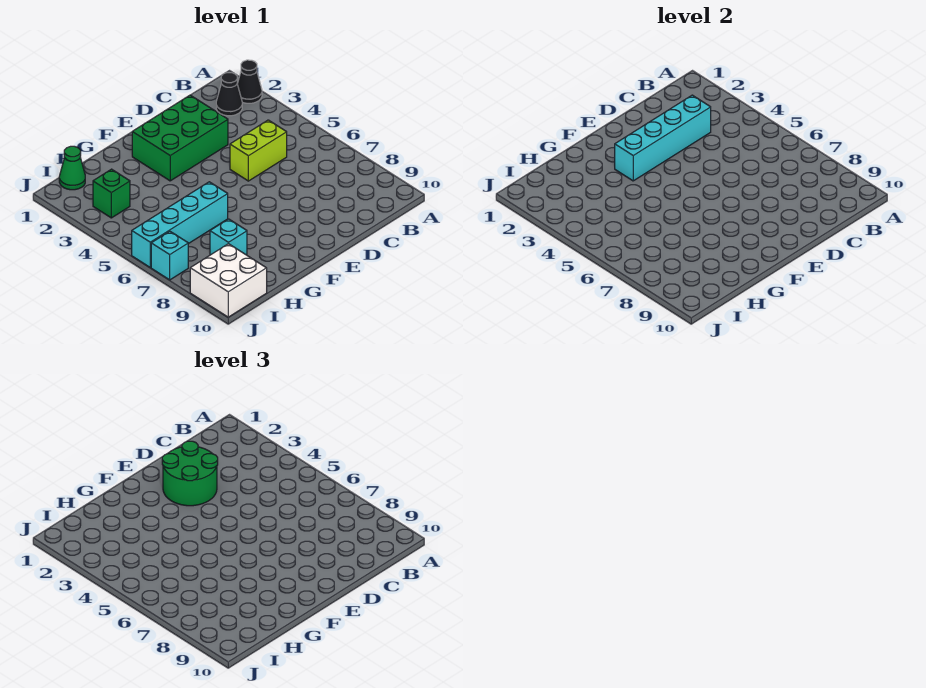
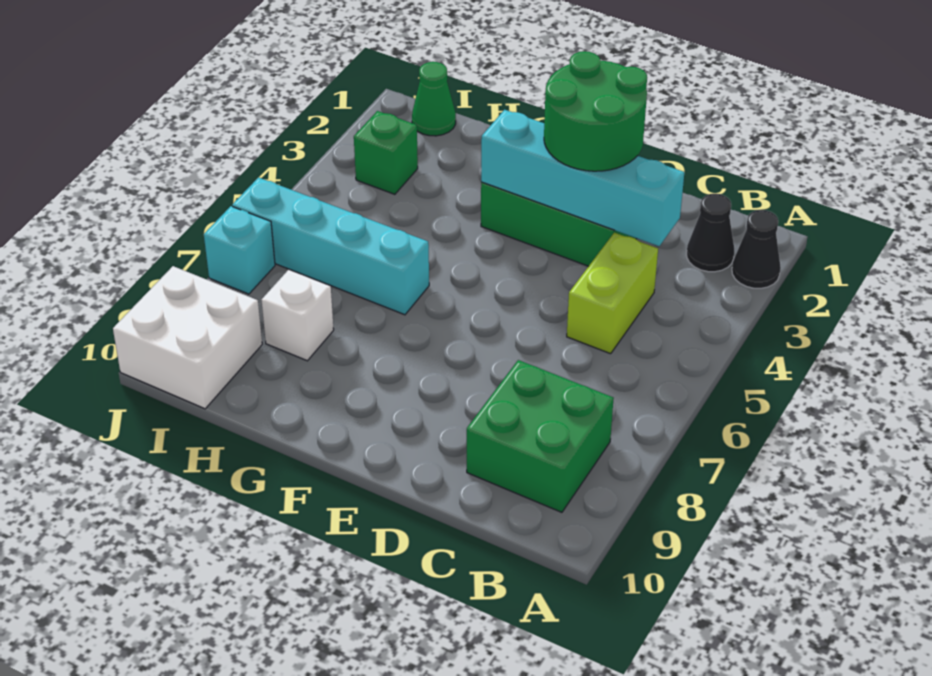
none -> green 2x2 brick [467,360,614,512]
lime 1x2 brick [230,120,287,181] -> lime 1x2 brick turned to [567,233,658,354]
cyan 1x1 brick [210,219,247,255] -> white 1x1 brick [262,270,334,361]

